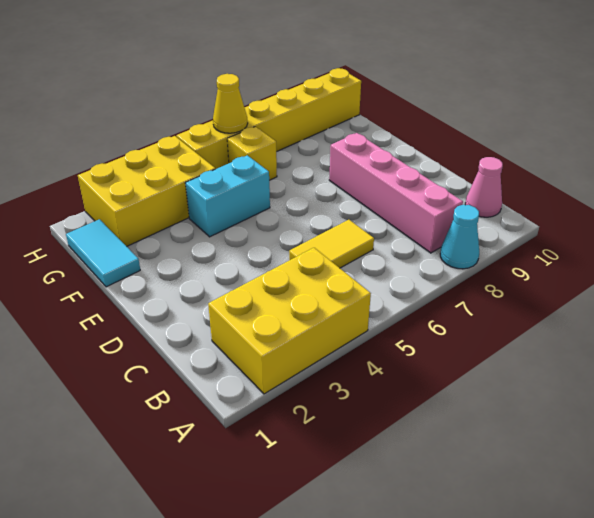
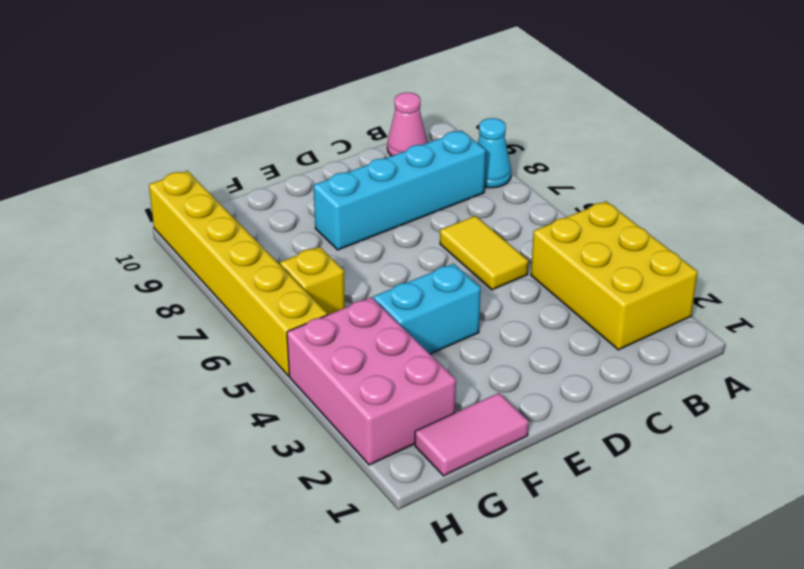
pink 1x4 brick [329,133,463,253] -> cyan 1x4 brick [314,131,486,250]
cyan 1x2 tile [66,219,140,287] -> pink 1x2 tile [415,393,529,476]
cyan 1x2 brick [185,155,270,237] -> cyan 1x2 brick turned to [374,264,481,354]
yellow 2x3 brick [78,136,215,246] -> pink 2x3 brick [287,297,456,465]
yellow 1x1 cone [213,74,248,133] -> none

